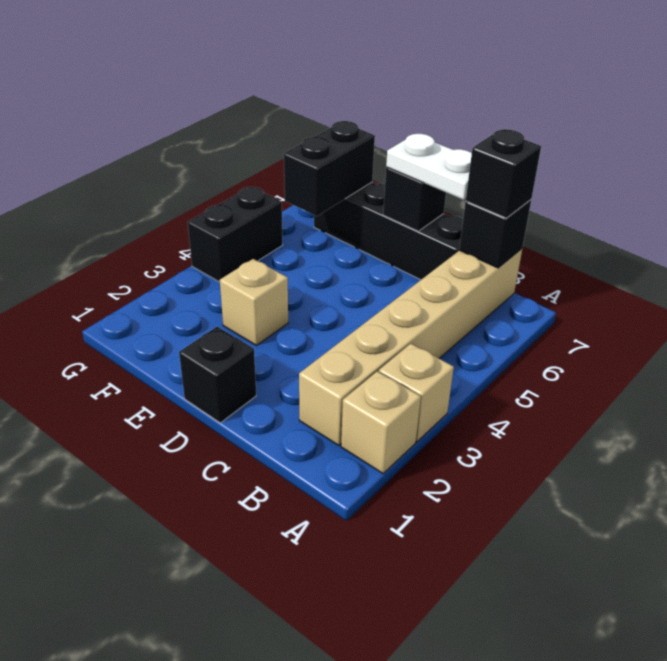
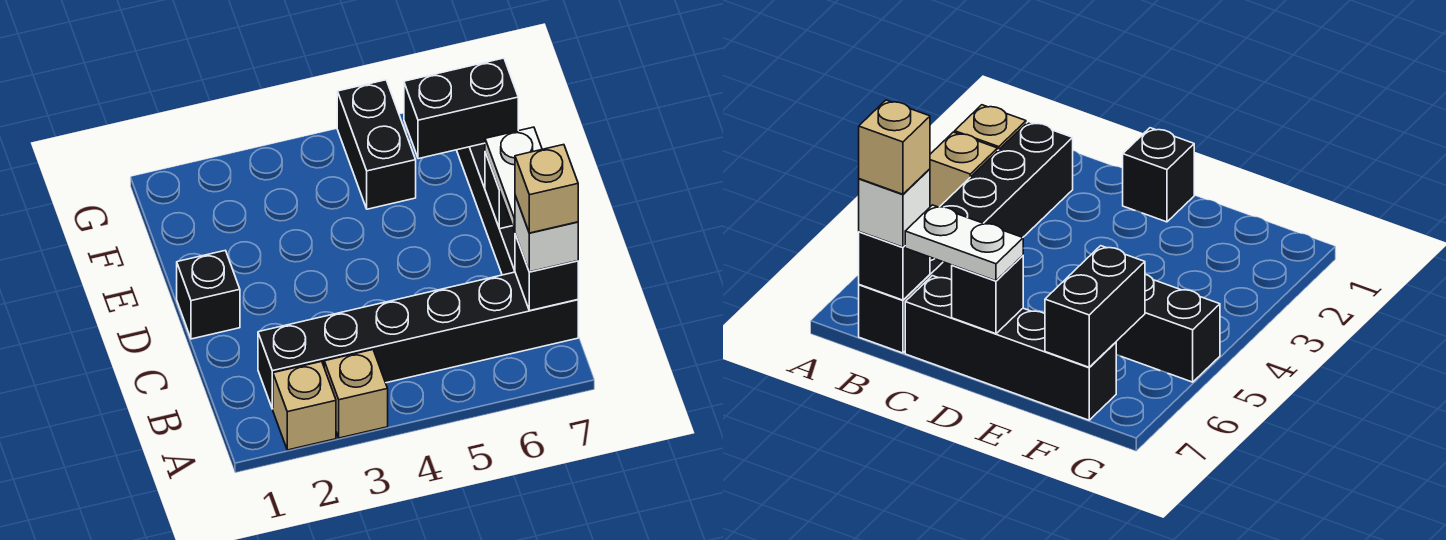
tan 1x6 brick [299,249,522,446] -> black 1x6 brick [258,272,578,409]
black 1x1 brick [466,129,541,218] -> white 1x1 brick [515,196,578,272]
tan 1x1 brick [220,259,288,346] -> tan 1x1 brick moved to [515,145,578,233]
black 1x2 brick [188,187,283,282] -> black 1x2 brick turned to [337,80,416,209]

